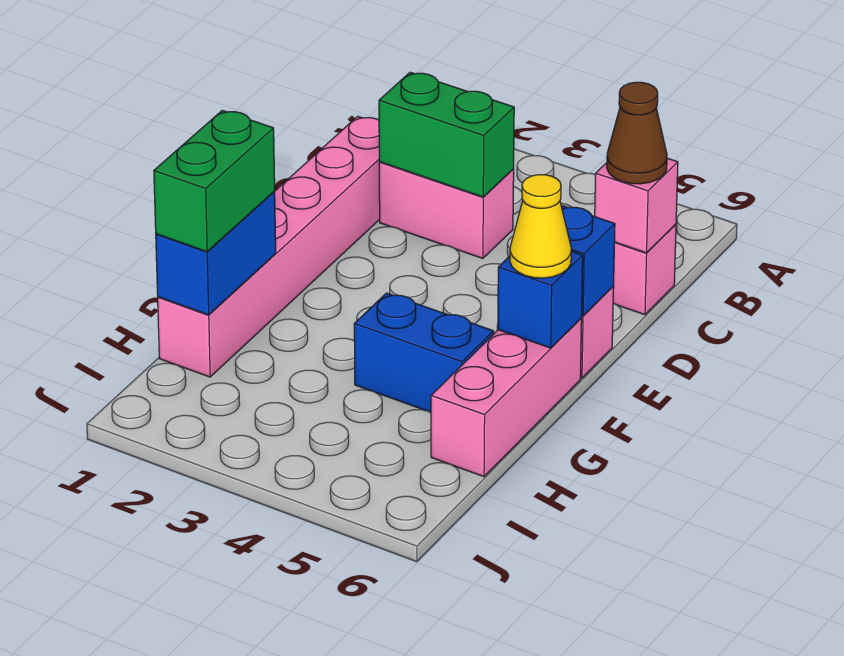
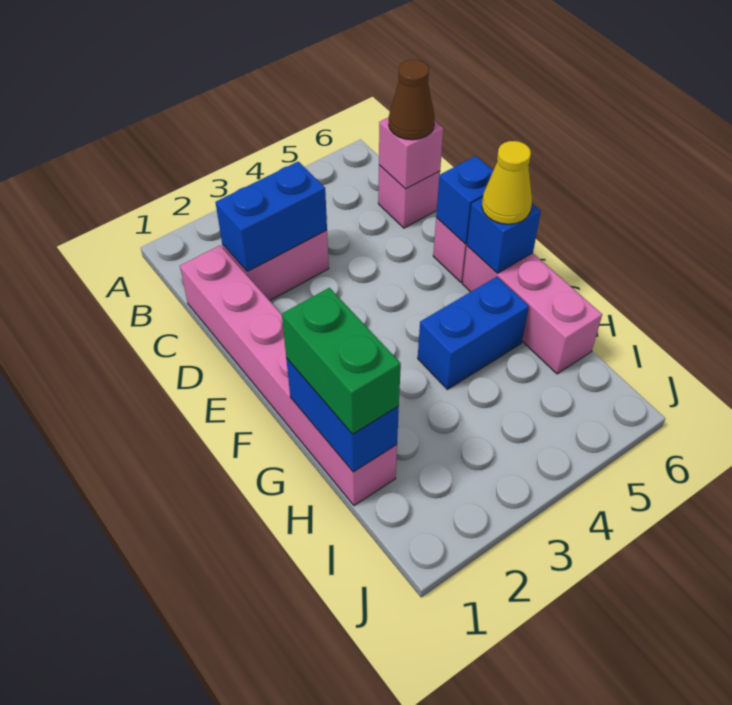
green 1x2 brick [379,72,514,197] -> blue 1x2 brick [215,162,327,272]

